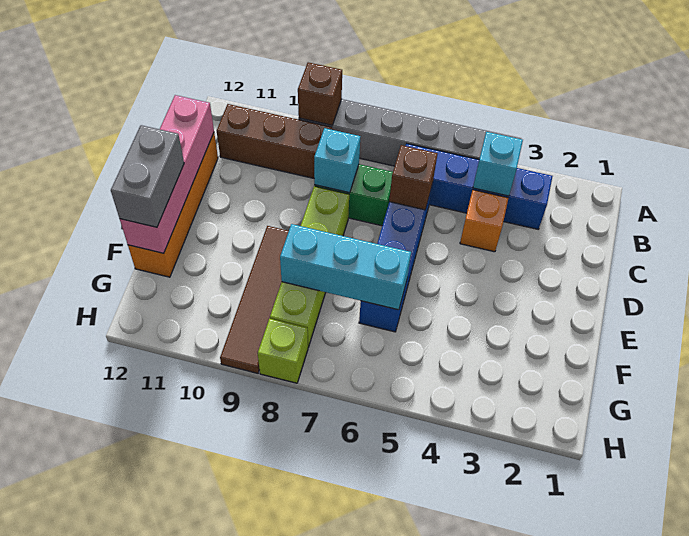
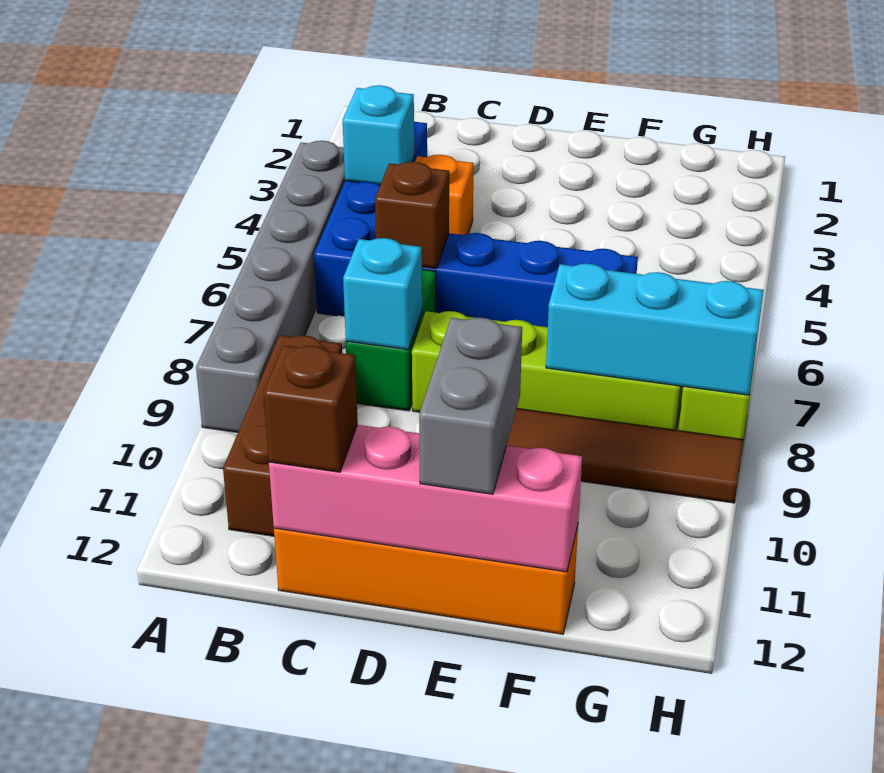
brown 1x1 brick [298,62,342,125] -> brown 1x1 brick moved to [264,345,358,472]
grey 1x2 brick [111,125,184,227] -> grey 1x2 brick turned to [419,318,522,494]
cyan 1x3 brick [280,224,411,310] -> cyan 1x3 brick turned to [546,264,764,395]

